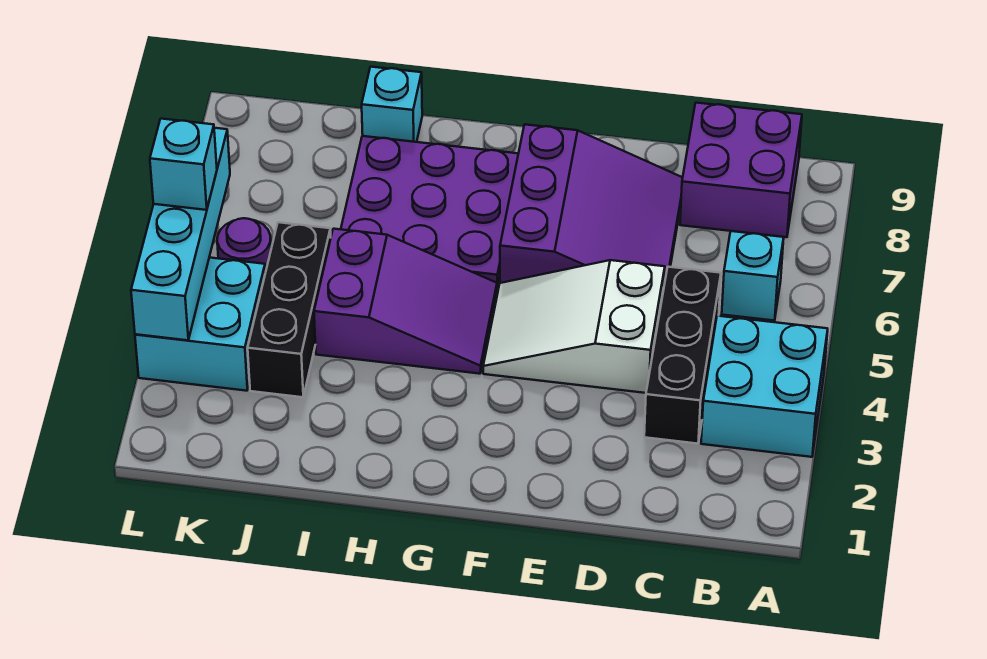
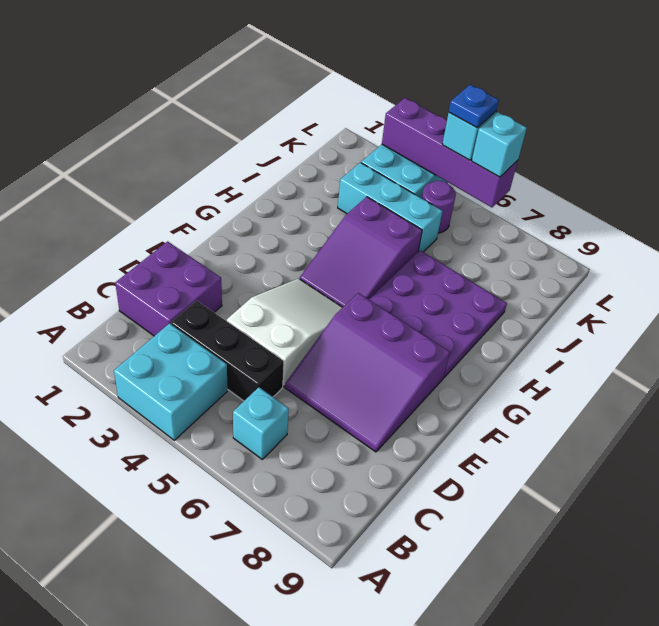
purple 2x2 brick [680,103,802,237] -> purple 2x2 brick moved to [115,241,222,336]
cyan 1x1 brick [362,67,422,142] -> cyan 1x1 brick moved to [472,112,527,177]
black 1x3 brick [248,222,331,397] -> cyan 1x3 brick [338,162,442,252]
cyan 1x4 brick [131,128,230,340] -> purple 1x4 brick [382,98,518,207]
none -> blue 1x1 plate [449,85,499,128]

